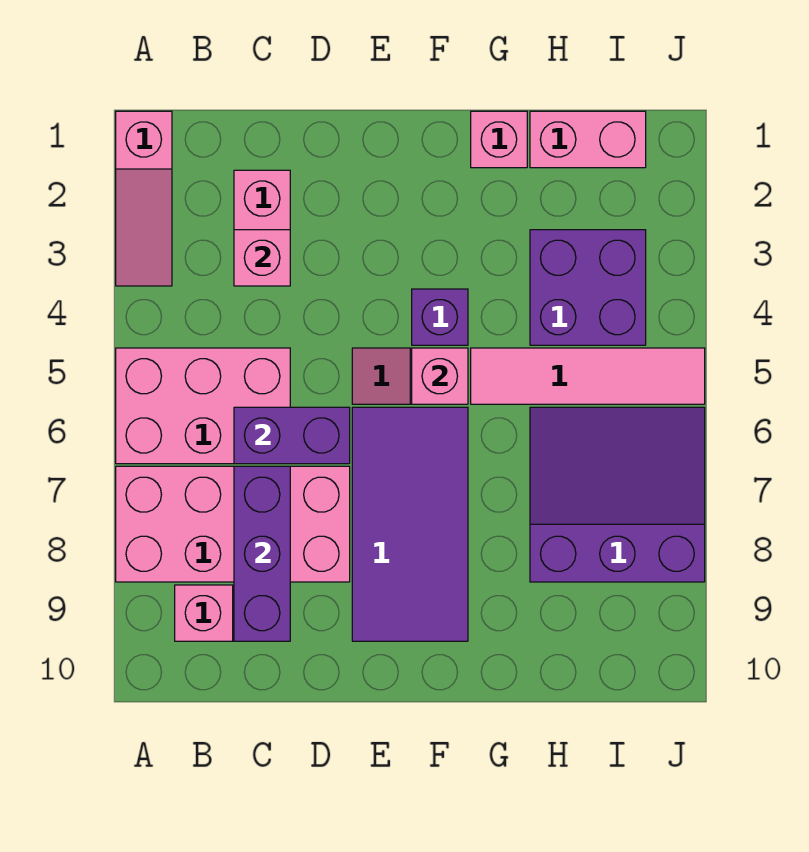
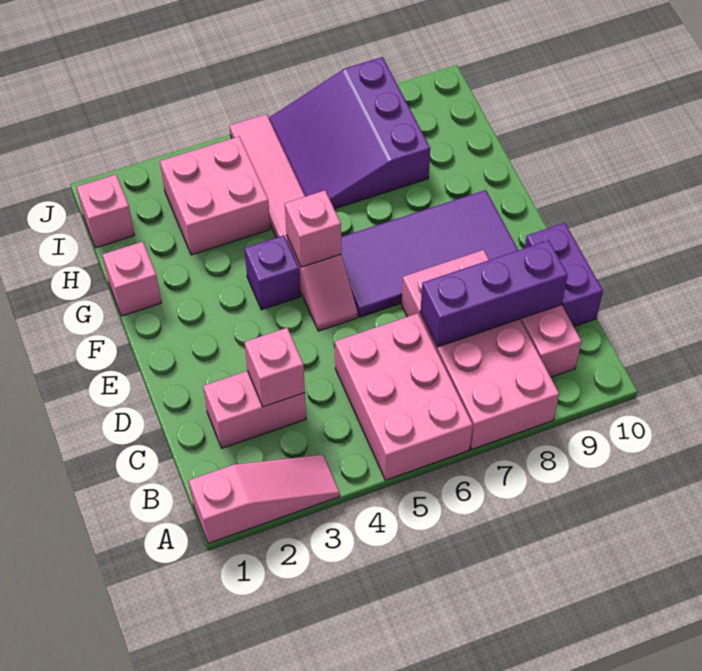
purple 1x2 brick [234,407,350,464] -> purple 1x2 brick moved to [525,223,603,327]
pink 1x2 brick [530,111,646,168] -> pink 1x1 brick [77,175,134,248]
purple 2x2 brick [530,230,646,345] -> pink 2x2 brick [160,136,270,255]

